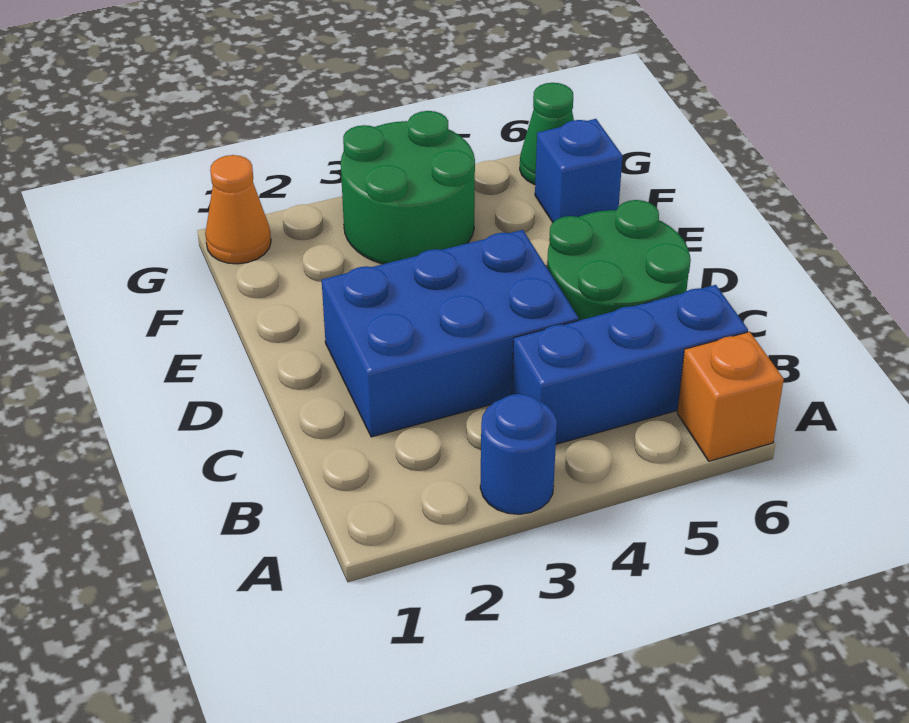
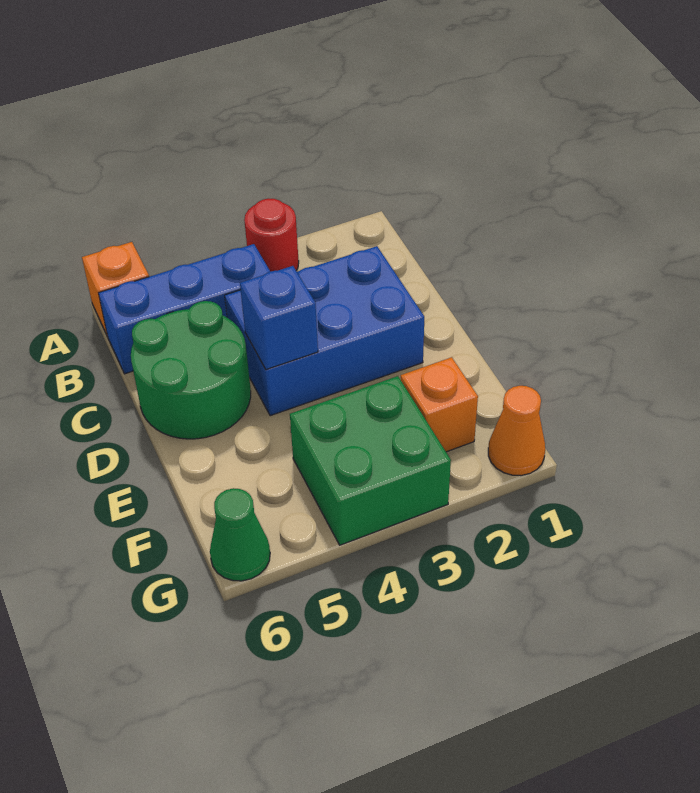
blue 1x1 round brick [480,394,557,514] -> red 1x1 round brick [244,199,299,272]
none -> orange 1x1 brick [401,357,478,452]
green 2x2 round brick [341,111,475,264] -> green 2x2 brick [290,376,451,545]
blue 1x1 brick [535,119,623,222] -> blue 1x1 brick moved to [240,266,318,370]

